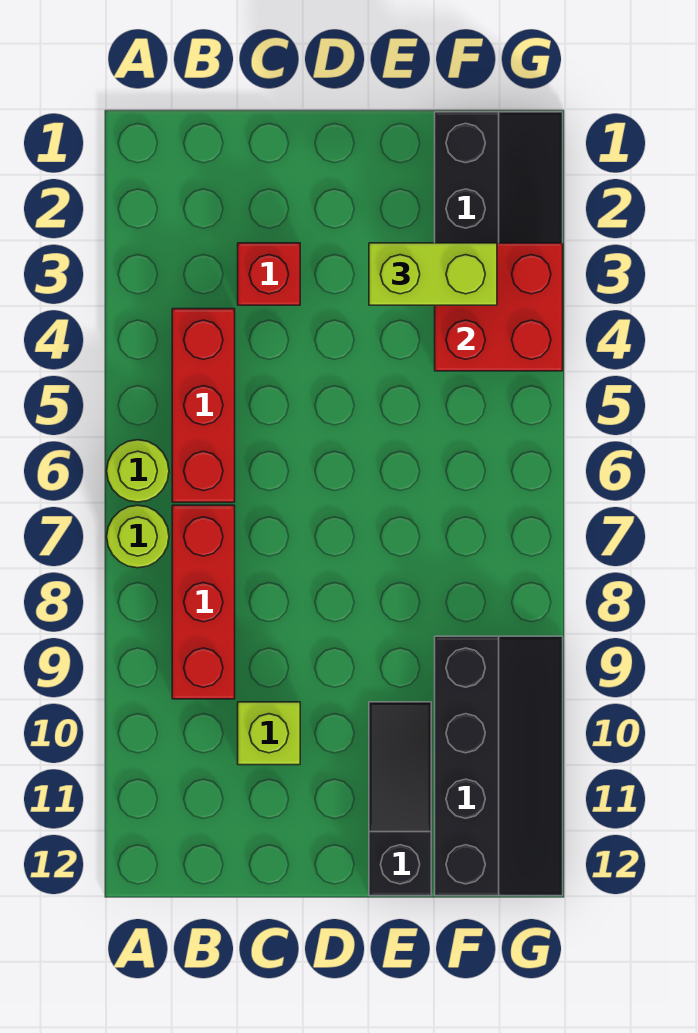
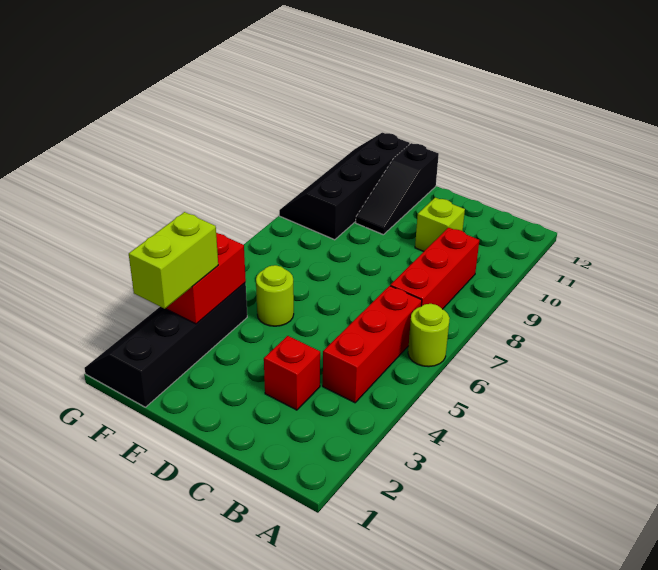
lime 1x1 round brick [107,505,169,568] -> lime 1x1 round brick moved to [256,265,294,326]
lime 1x2 brick [369,243,497,305] -> lime 1x2 brick turned to [129,212,218,309]

